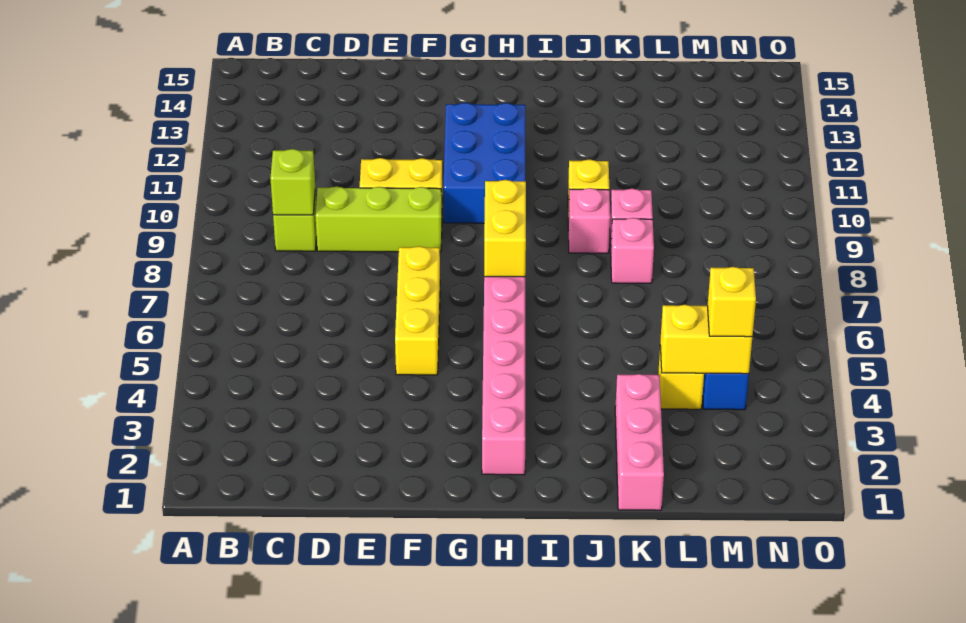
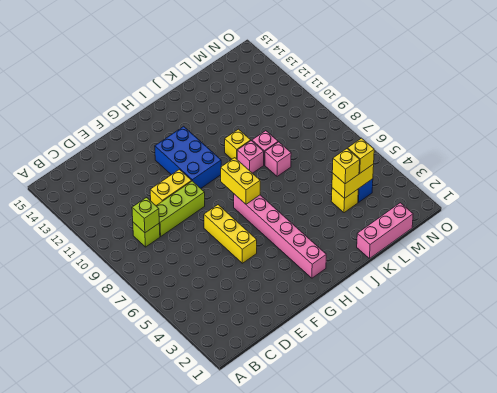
pink 1x3 brick [615,374,664,510] -> pink 1x3 brick turned to [357,203,413,259]
none -> yellow 1x1 brick [332,149,360,184]

